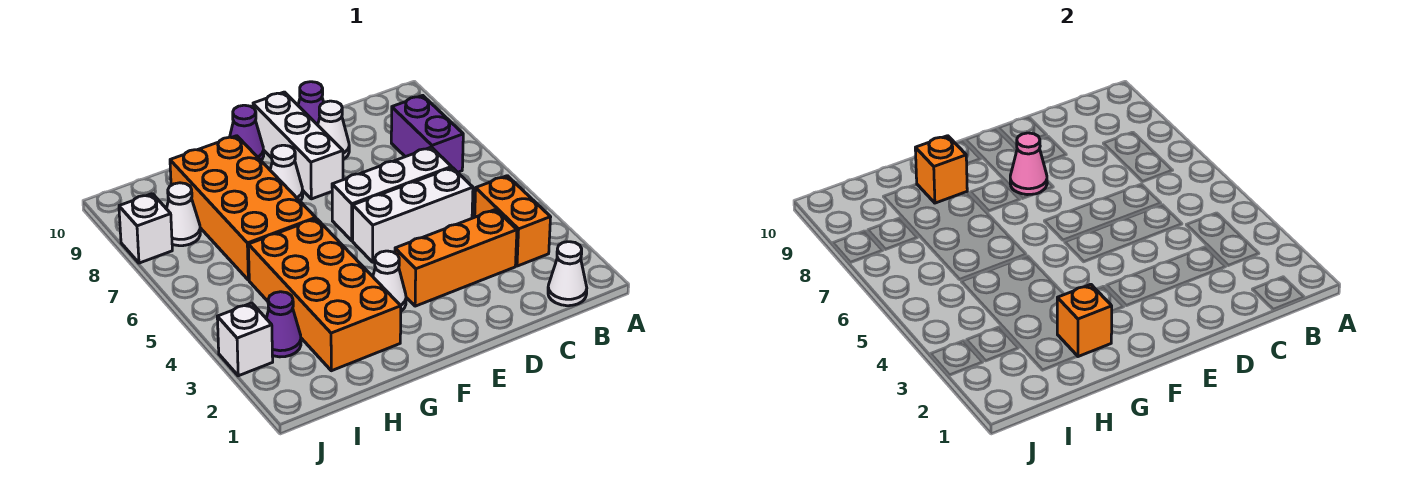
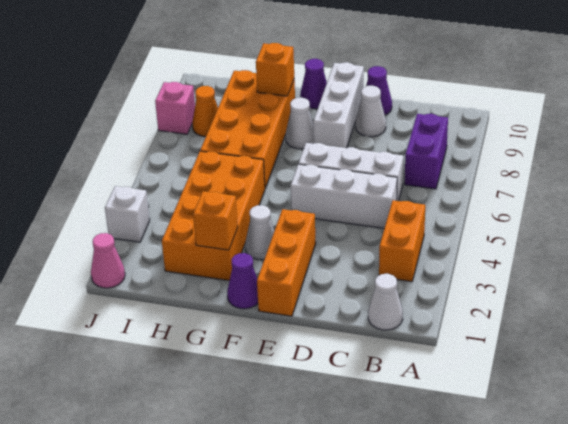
orange 1x3 brick [395,209,517,306] -> orange 1x3 brick turned to [257,209,316,316]
pink 1x1 cone [1010,133,1047,195] -> pink 1x1 cone moved to [91,233,125,288]
purple 1x1 cone [266,292,301,357] -> purple 1x1 cone moved to [227,253,258,309]
white 1x1 cone [167,183,200,246] -> orange 1x1 cone [192,86,218,137]
white 1x1 brick [119,194,172,263] -> pink 1x1 brick [155,82,195,134]

